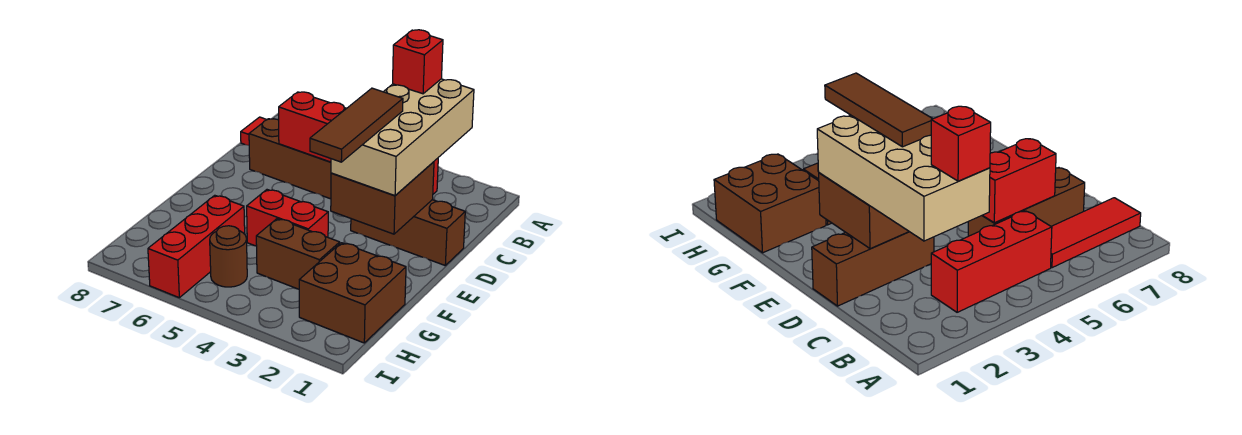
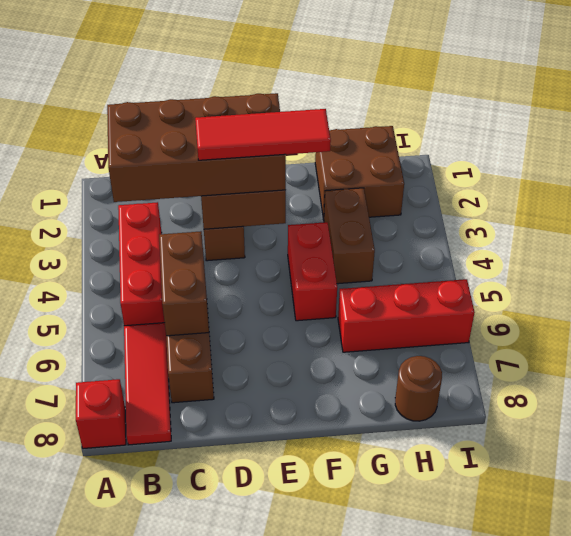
tan 2x4 brick [331,79,474,196] -> brown 2x4 brick [107,93,286,202]
red 1x1 brick [393,30,443,94] -> red 1x1 brick moved to [76,379,126,449]
red 1x2 brick [279,92,347,162] -> brown 1x2 brick [159,231,209,336]
brown 1x3 tile [310,88,403,162] -> red 1x3 tile [195,109,331,160]
brown 1x1 round brick [210,226,247,287] -> brown 1x1 round brick moved to [395,356,442,421]

